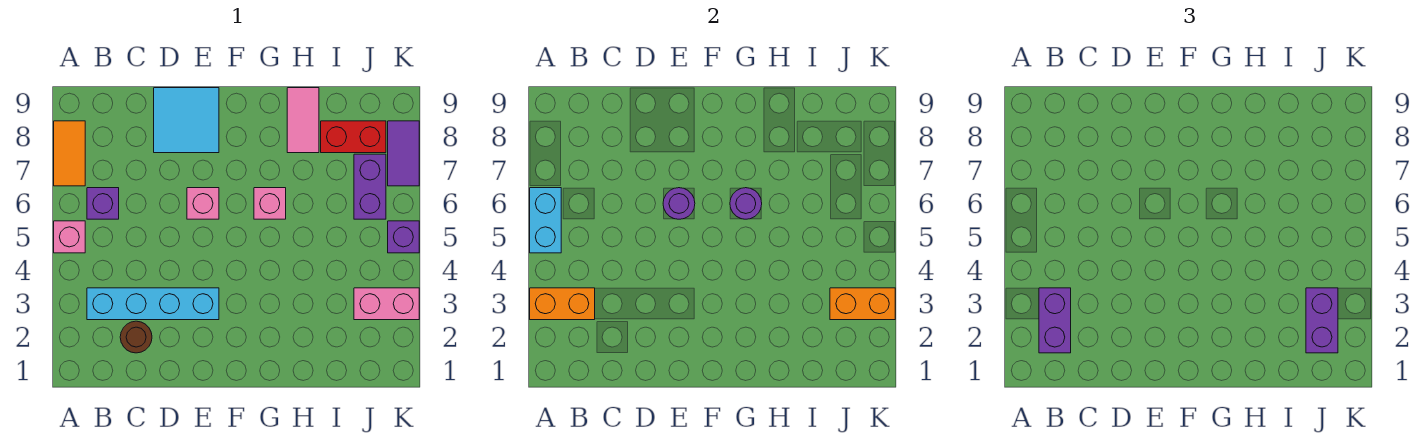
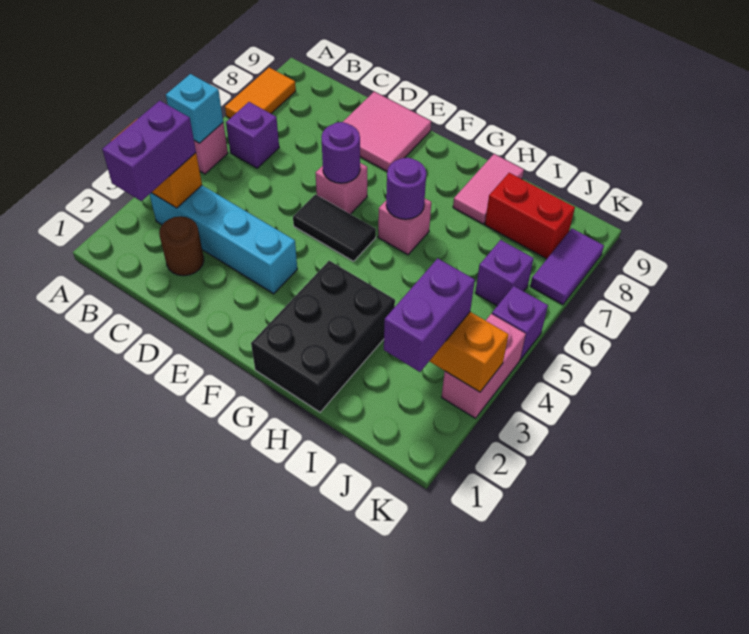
cyan 1x2 brick [530,188,561,253] -> cyan 1x1 brick [166,74,223,143]
cyan 2x2 tile [154,88,219,153] -> pink 2x2 tile [343,92,431,171]
none -> black 1x2 tile [293,194,376,261]
none -> black 2x3 brick [251,261,395,412]
pink 1x2 brick [354,288,419,320] -> pink 1x2 brick turned to [442,314,526,418]
purple 1x2 brick [354,154,386,219] -> purple 1x1 brick [475,240,534,306]

